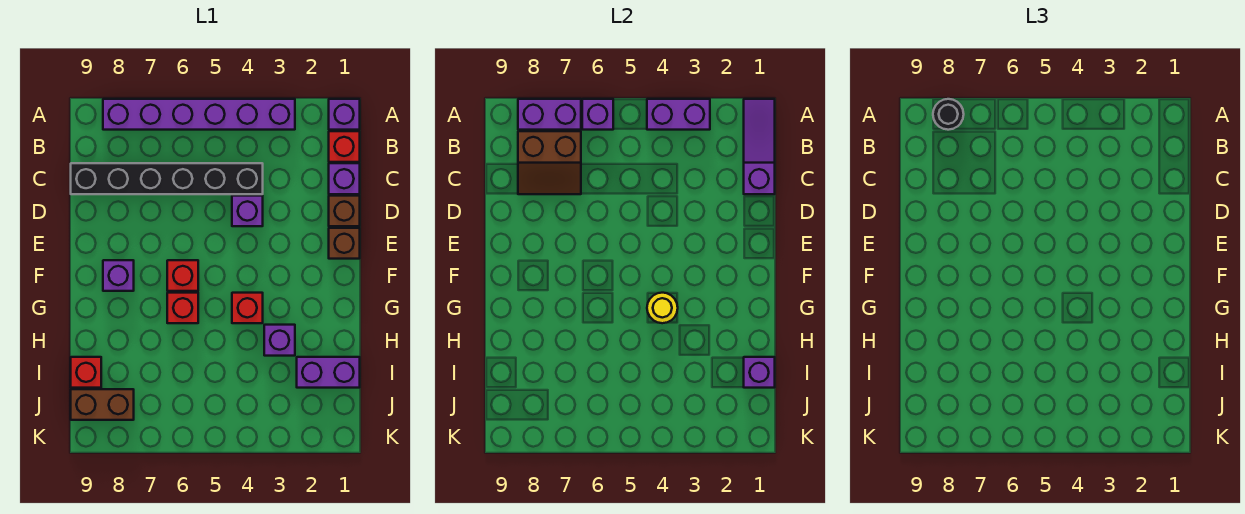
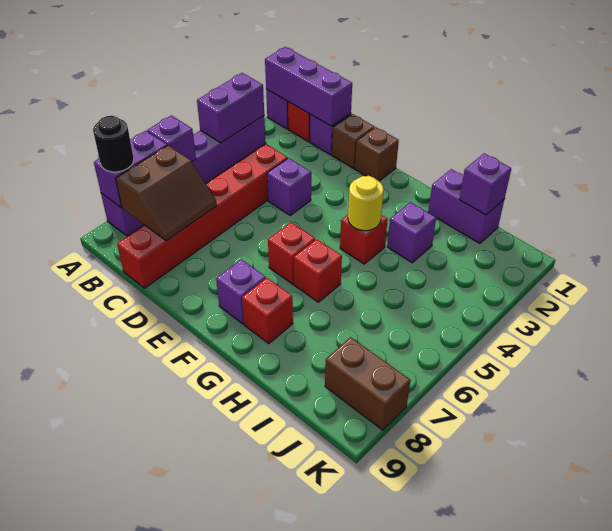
purple 1x3 slope [744,99,775,194] -> purple 1x3 brick [265,47,352,126]
black 1x6 brick [71,163,263,194] -> red 1x6 brick [117,144,288,288]
purple 1x2 brick [297,357,360,388] -> purple 1x2 brick turned to [428,169,504,243]
red 1x1 brick [71,357,101,388] -> red 1x1 brick moved to [242,278,293,343]
brown 1x2 brick [71,389,134,420] -> brown 1x2 brick turned to [325,337,411,430]

